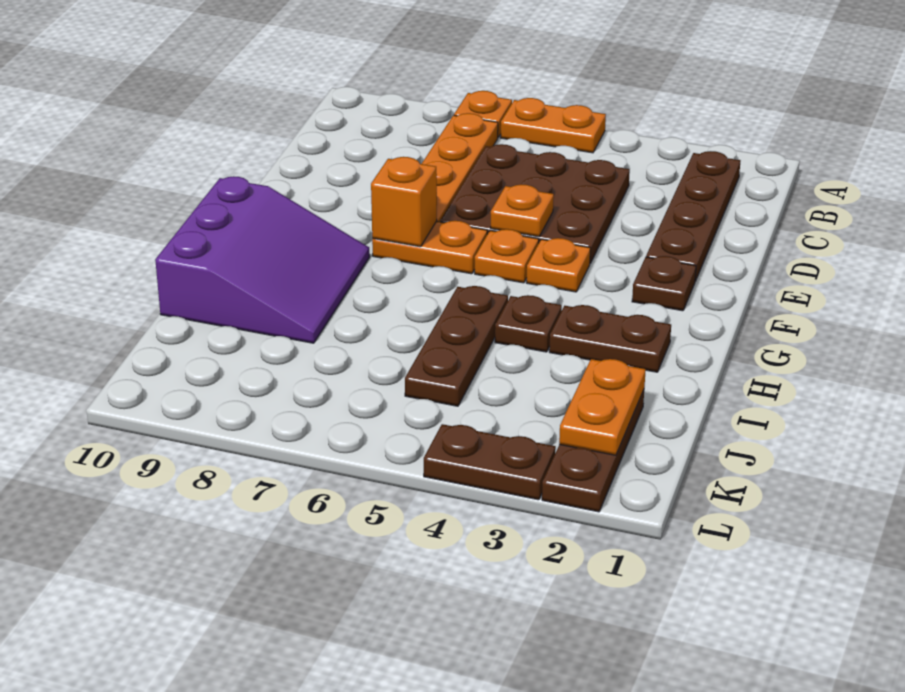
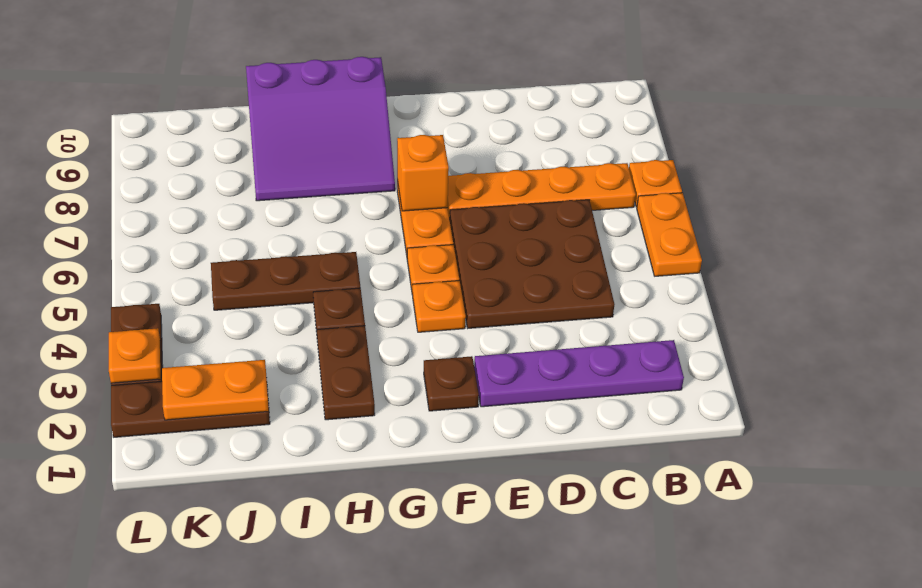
brown 1x4 plate [646,151,740,281] -> purple 1x4 plate [474,340,684,407]
orange 1x1 plate [491,184,554,237] -> orange 1x1 plate moved to [109,328,161,383]

